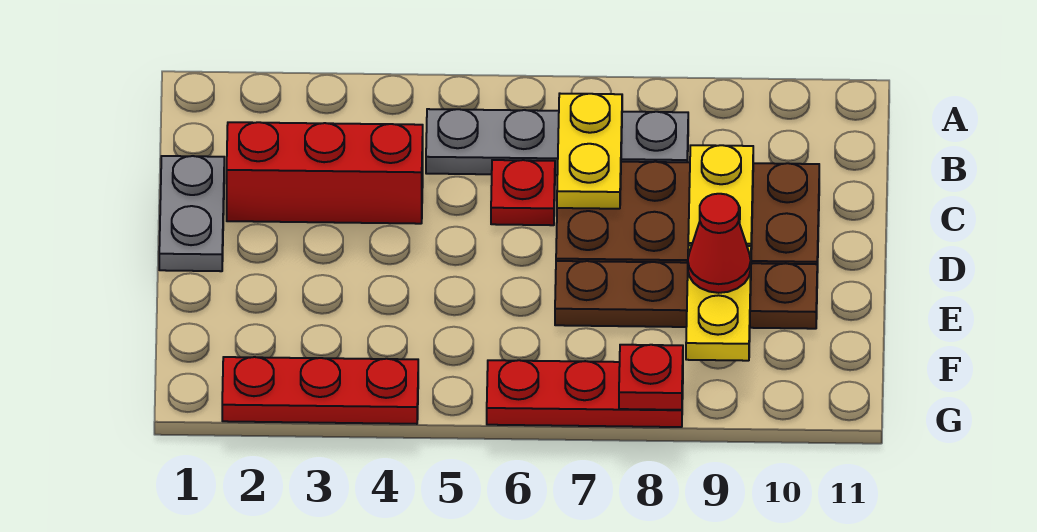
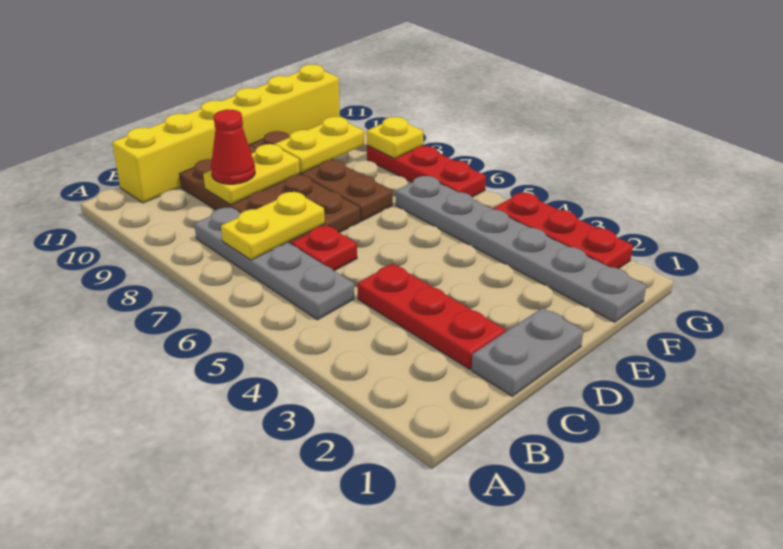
none -> yellow 1x6 brick [112,65,340,203]
red 1x3 brick [227,122,423,224] -> red 1x3 plate [357,264,506,369]
red 1x1 cone [688,194,751,293] -> red 1x1 cone moved to [211,110,255,184]
none -> grey 1x6 plate [396,176,646,322]
red 1x1 plate [619,345,683,410] -> yellow 1x1 plate [367,117,424,158]

